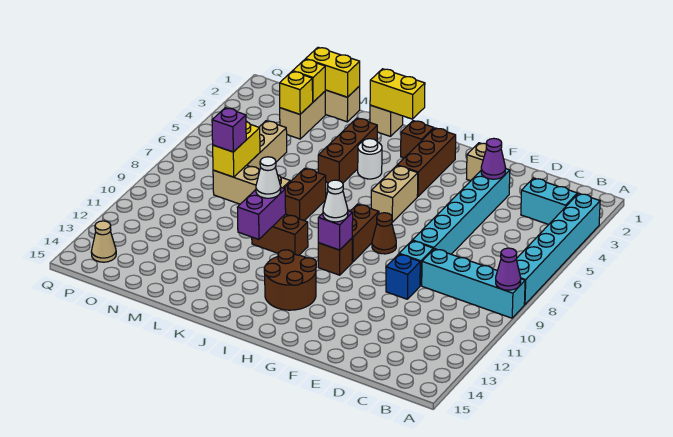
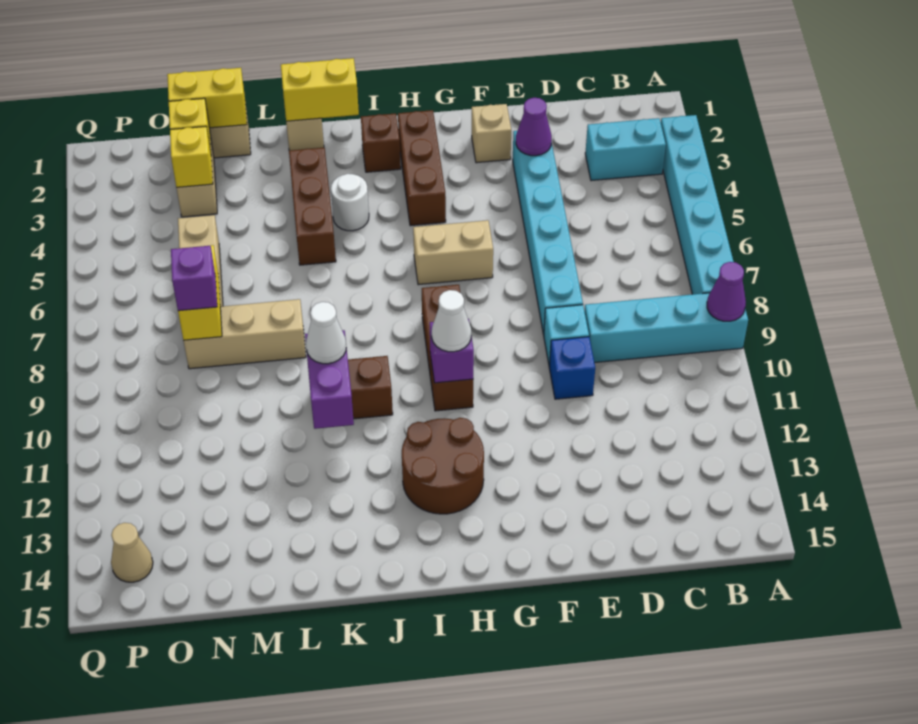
brown 1x1 cone [372,213,396,254] -> none
tan 1x2 brick [371,166,418,222] -> tan 1x2 brick turned to [413,220,493,285]
brown 1x2 brick [284,168,326,221] -> none

